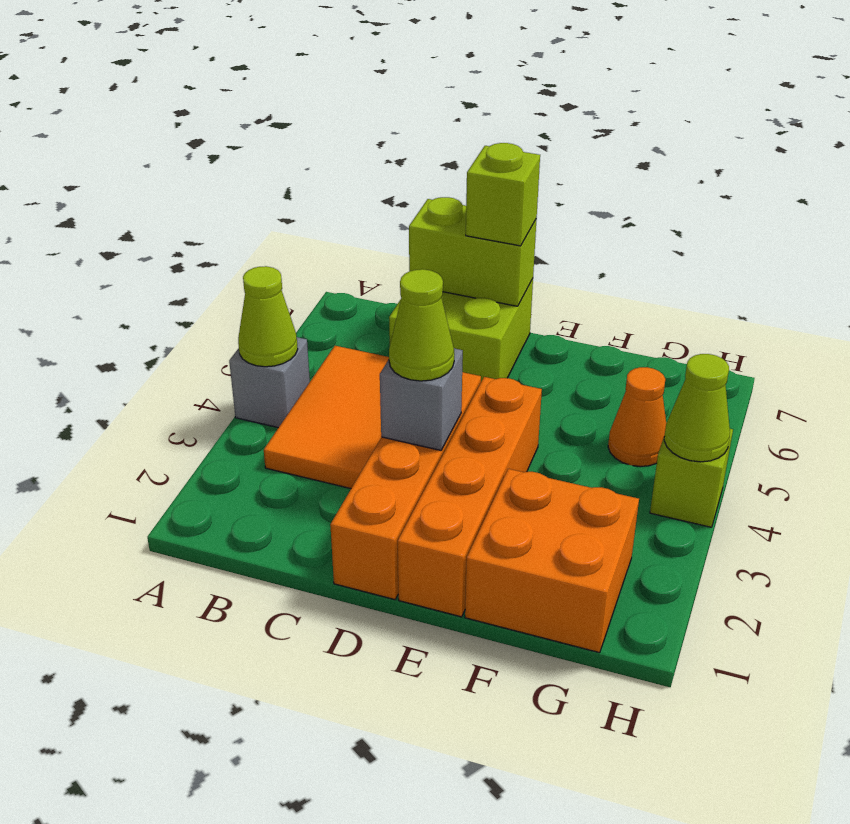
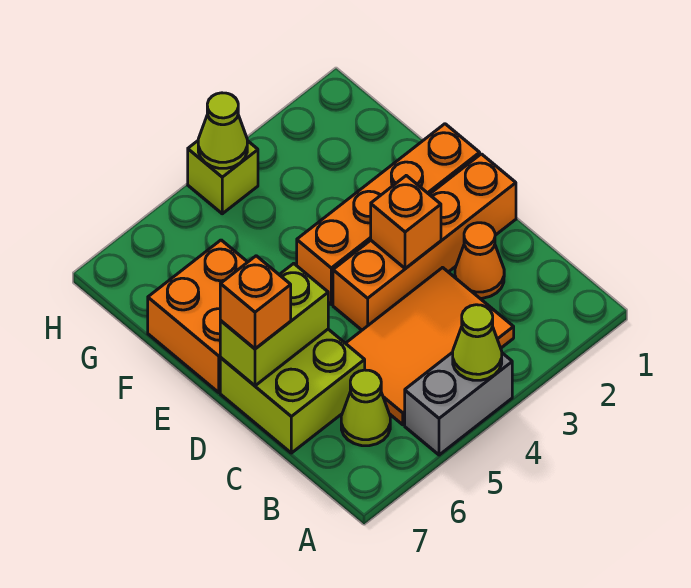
grey 1x1 brick [229,337,310,428] -> grey 1x2 brick [405,352,512,455]
lime 1x2 brick [409,197,537,306] -> lime 1x2 brick turned to [220,263,328,386]
grey 1x1 brick [380,348,463,450] -> orange 1x1 brick [371,176,441,268]
lime 1x1 cone [389,269,454,381] -> lime 1x1 cone moved to [341,370,390,446]
lime 1x1 brick [466,143,540,246] -> orange 1x1 brick [220,256,291,349]
orange 2x2 brick [465,469,639,653] -> orange 2x2 brick moved to [148,240,247,392]
orange 1x1 cone [608,367,666,467] -> orange 1x1 cone moved to [455,223,504,298]

